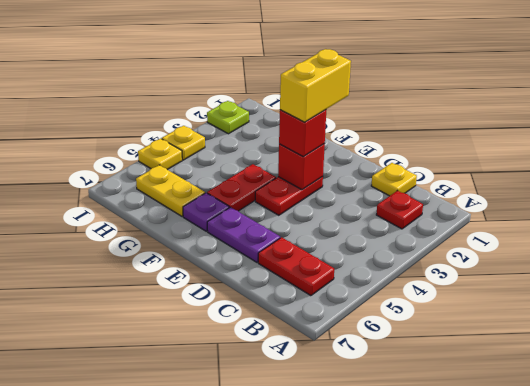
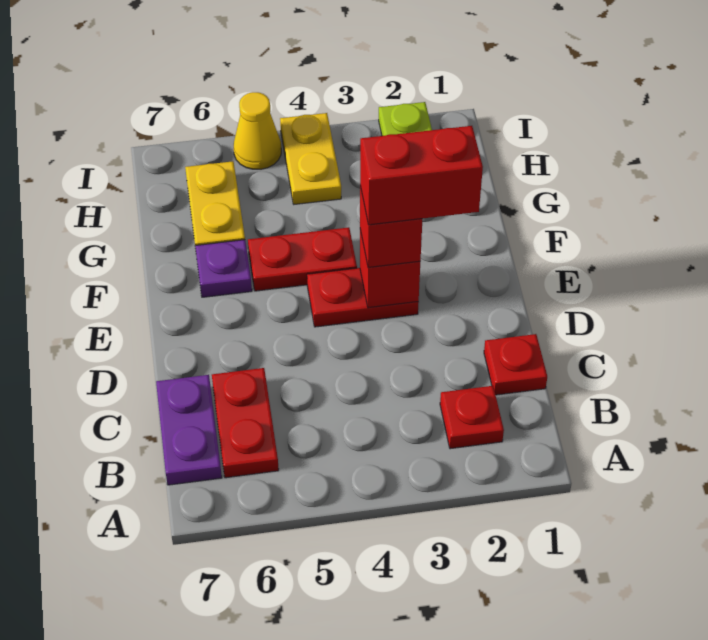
yellow 1x1 plate [371,163,417,196] -> red 1x1 plate [484,334,547,395]
purple 1x2 plate [207,207,280,262] -> purple 1x2 plate moved to [156,375,222,485]
yellow 1x2 brick [280,49,351,122] -> red 1x2 brick [360,126,483,225]
yellow 1x1 plate [162,126,205,160] -> yellow 1x2 plate [280,113,341,204]
yellow 1x1 plate [138,139,182,170] -> yellow 1x1 cone [234,92,281,169]

